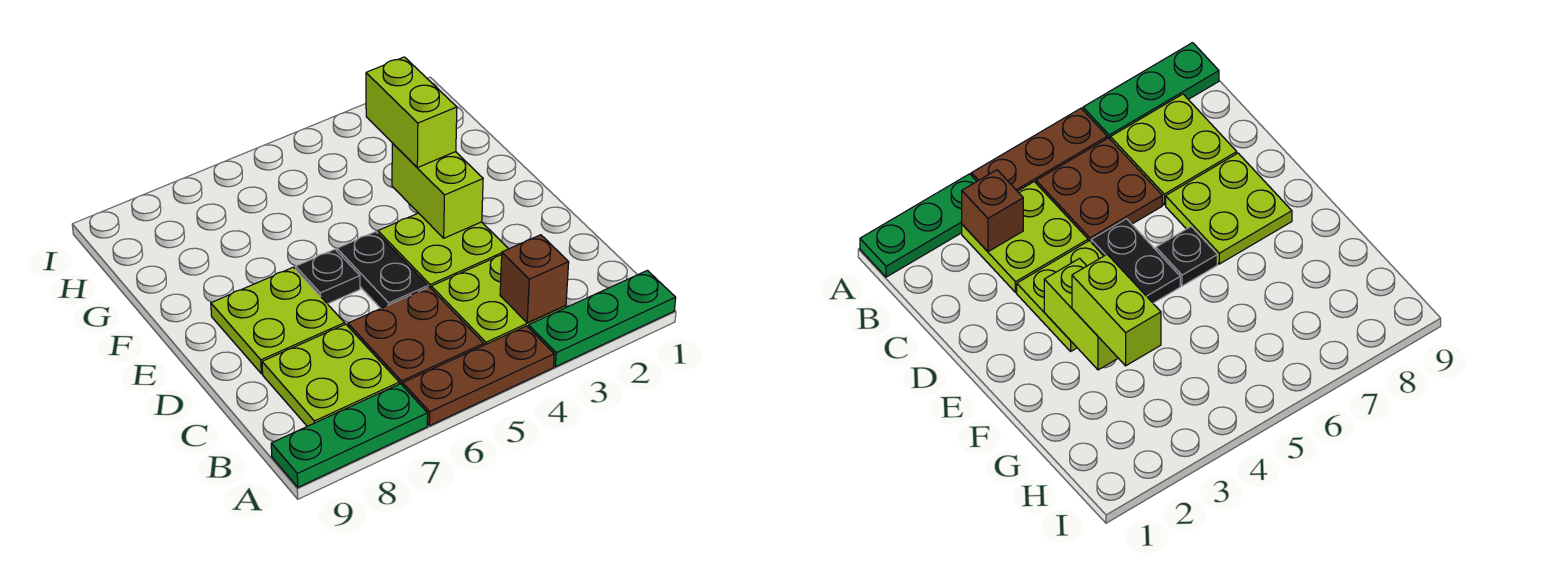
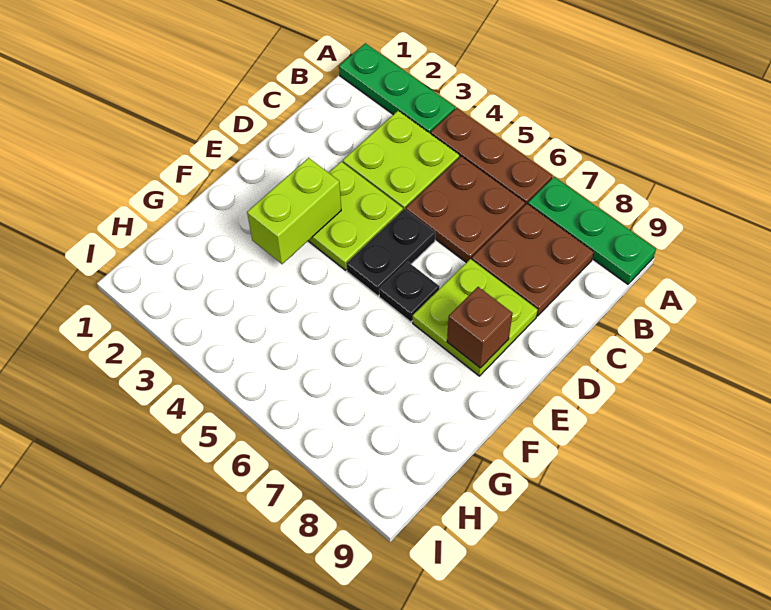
brown 1x1 brick [500,235,569,323] -> brown 1x1 brick moved to [447,287,513,368]
lime 2x2 plate [262,324,399,426] -> brown 2x2 plate [472,204,594,316]
lime 1x2 brick [366,57,457,168] -> none

